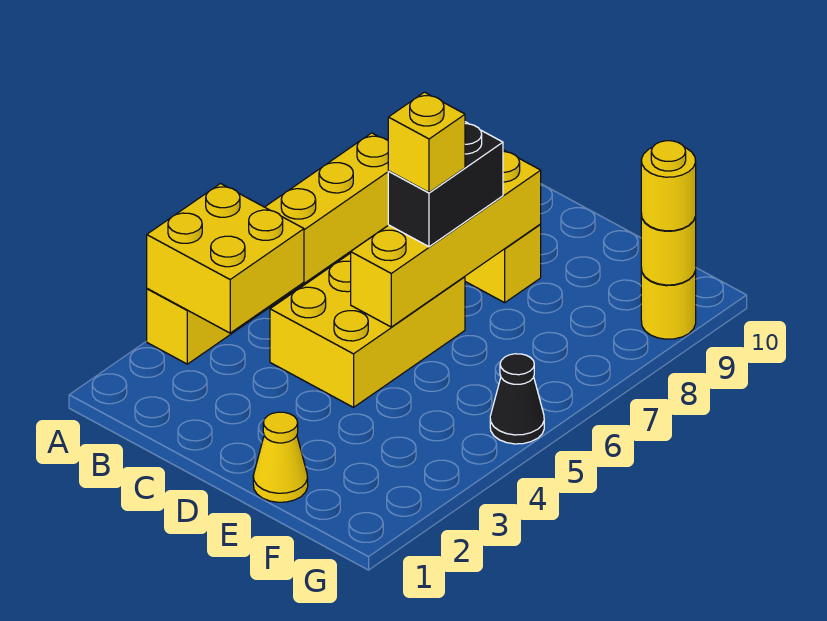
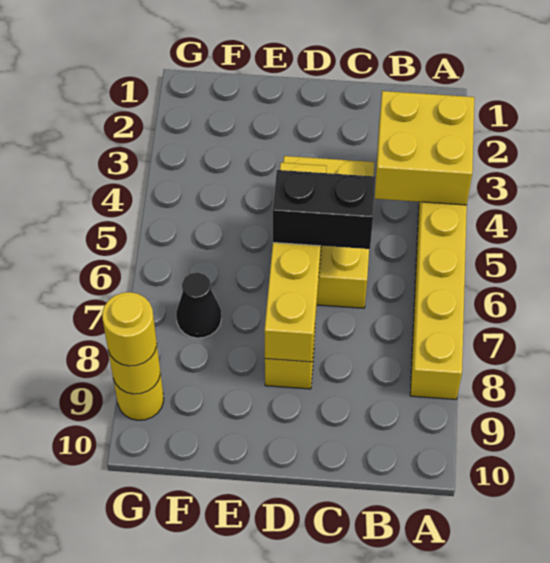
black 1x2 brick [388,122,503,247] -> black 1x2 brick turned to [273,170,376,249]
yellow 1x1 brick [388,92,465,192] -> none
yellow 1x1 cone [253,412,308,502] -> none
black 1x1 cone [490,354,544,444] -> black 1x1 cone moved to [176,272,221,338]

